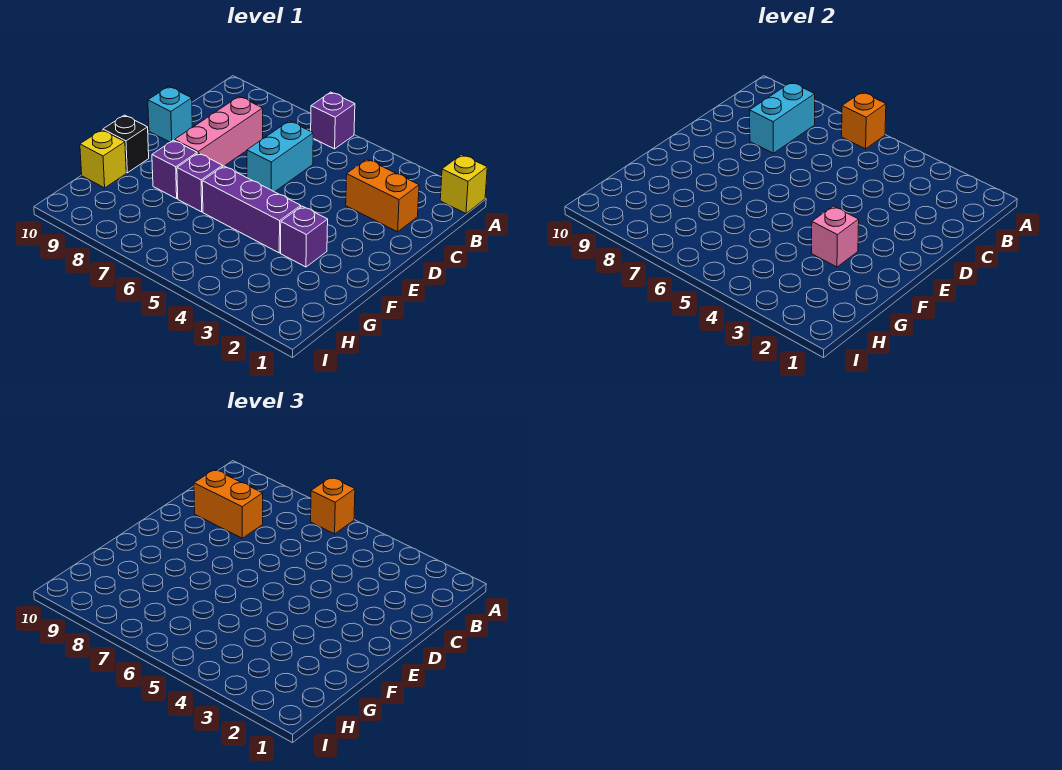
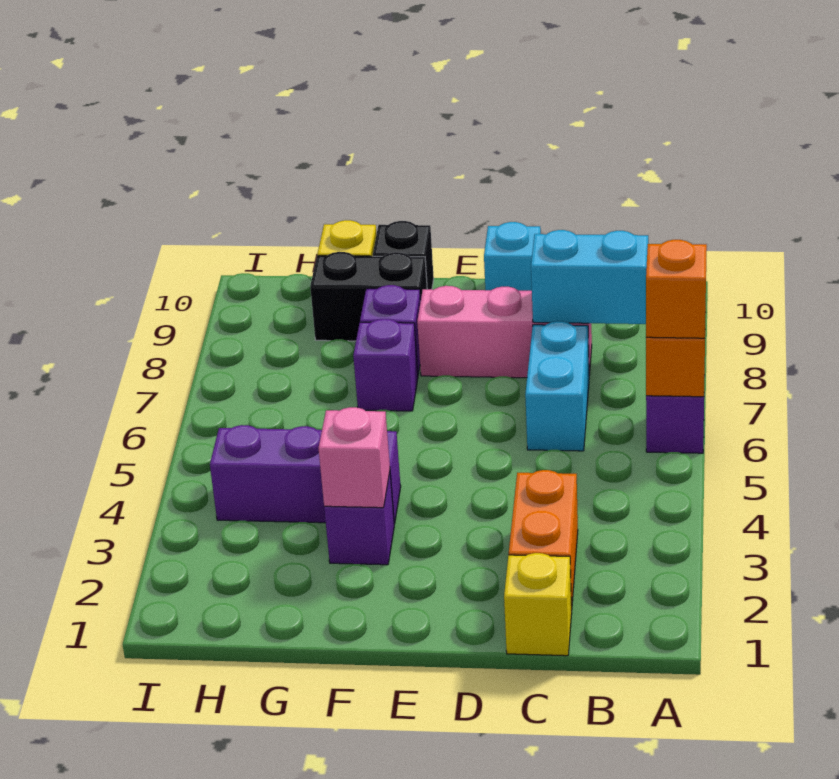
yellow 1x1 brick [440,155,487,213] -> yellow 1x1 brick moved to [504,553,572,656]
cyan 1x2 brick [247,121,313,192] -> cyan 1x2 brick turned to [525,321,589,451]
orange 1x2 brick [194,469,263,538] -> none
purple 1x3 brick [202,166,301,253] -> purple 1x3 brick turned to [210,425,401,524]
none -> black 1x2 brick [310,252,427,341]

